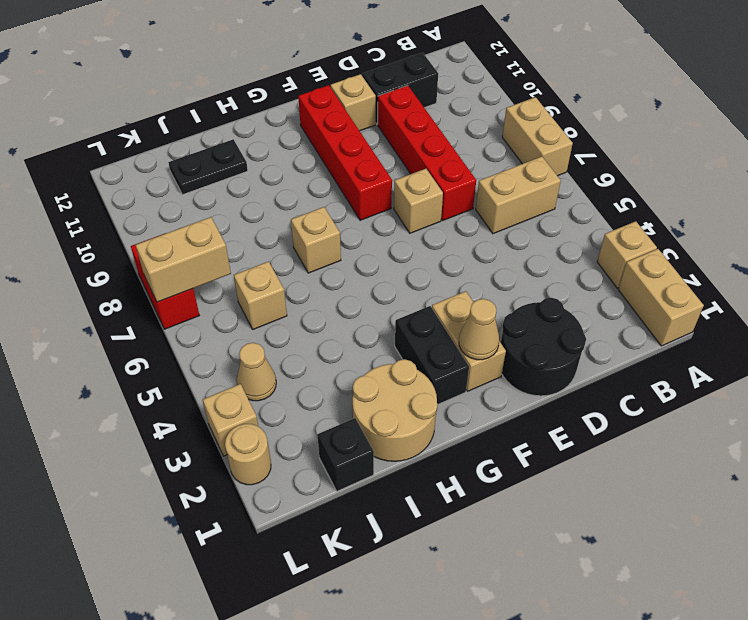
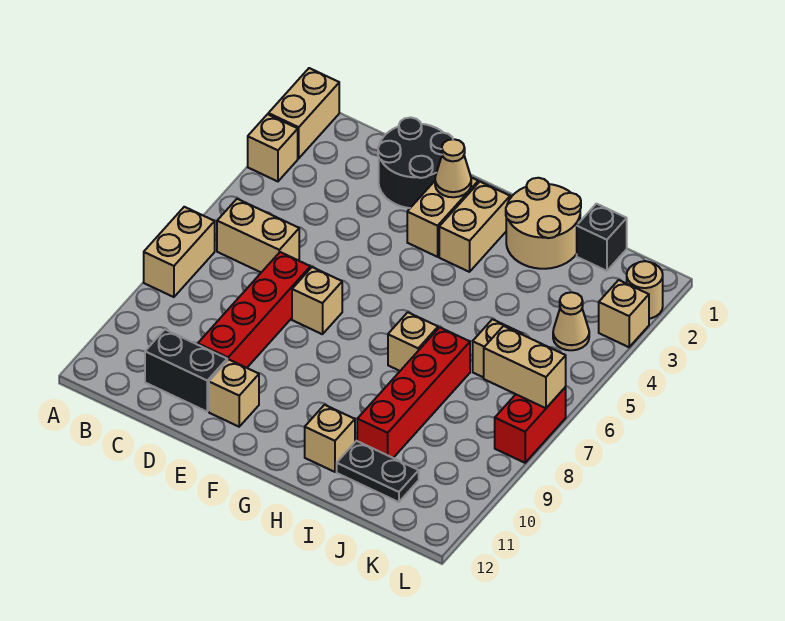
red 1x4 brick [298,85,392,220] -> red 1x4 brick moved to [357,327,470,458]
black 1x2 brick [395,306,469,404] -> tan 1x2 brick [439,182,510,272]
none -> tan 1x1 brick [305,405,355,472]

